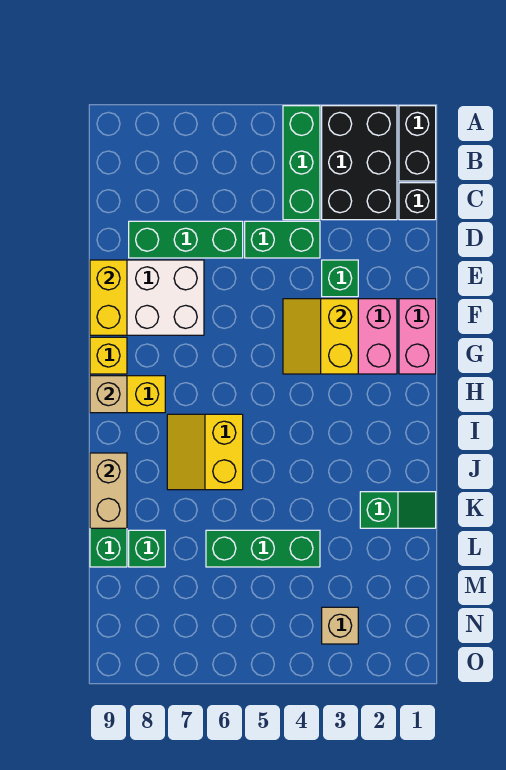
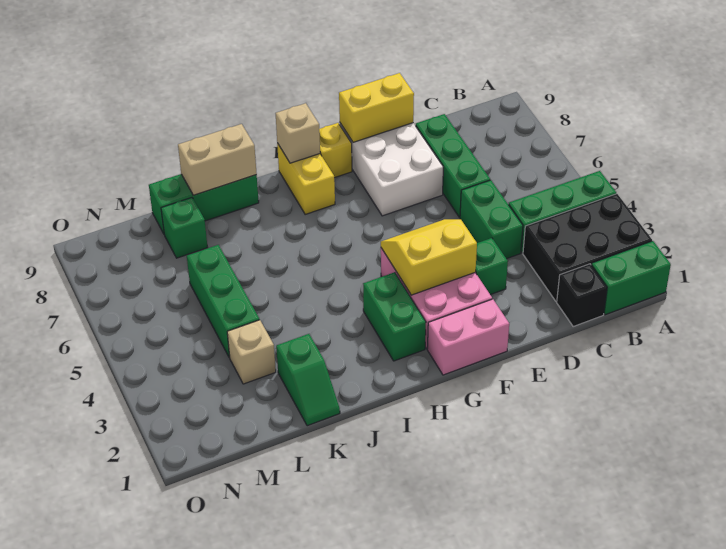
black 1x2 brick [399,106,436,181] -> green 1x2 brick [591,241,671,315]
none -> green 1x2 brick [363,272,426,361]
yellow 2x2 slope [167,414,243,490] -> none
tan 1x1 brick [322,607,358,644] -> tan 1x1 brick moved to [227,320,276,384]

